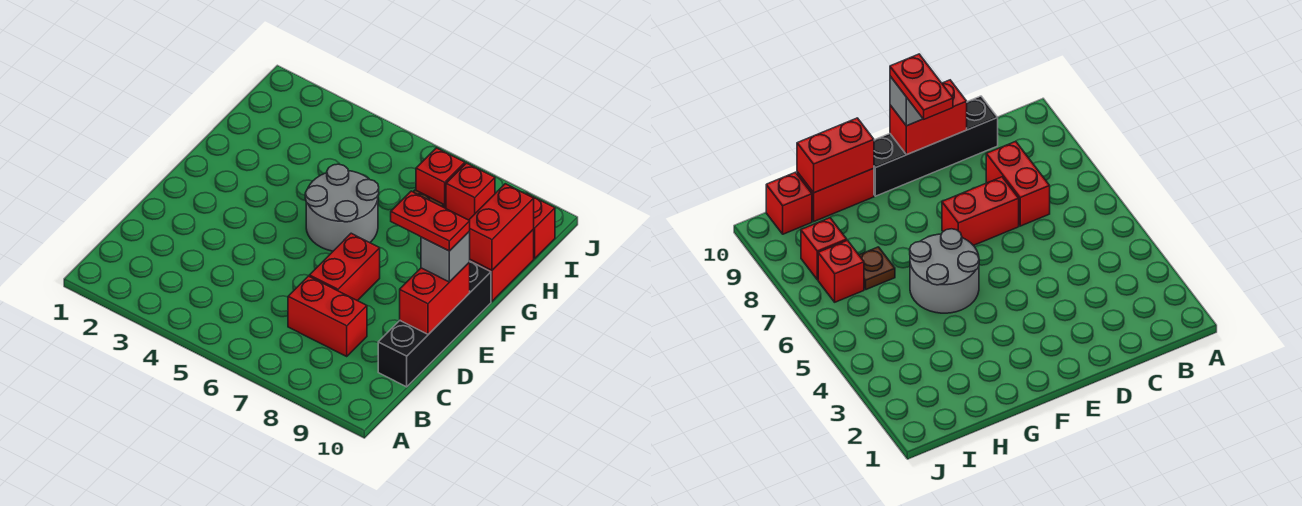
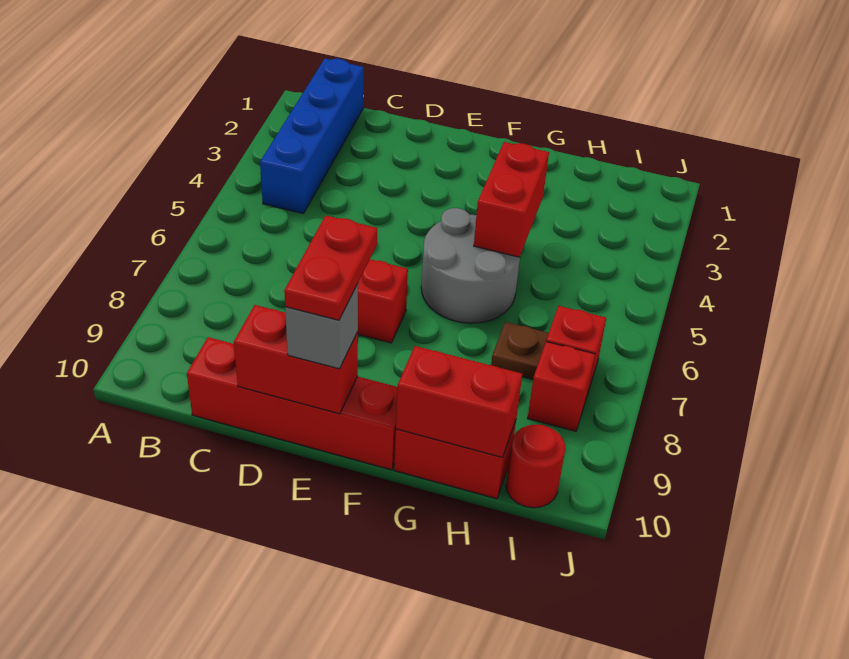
none -> blue 1x4 brick [260,58,364,214]
red 1x2 brick [288,276,367,356] -> red 1x2 brick moved to [474,142,549,257]
black 1x4 brick [378,261,491,387] -> red 1x4 brick [187,337,398,470]
red 1x1 brick [526,193,555,259] -> red 1x1 round brick [506,425,565,508]

